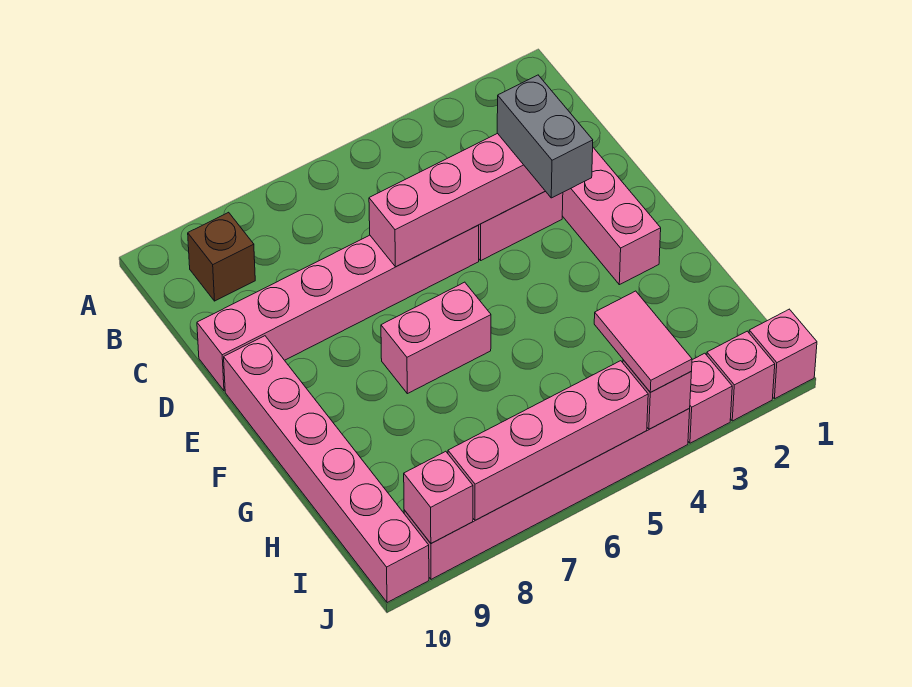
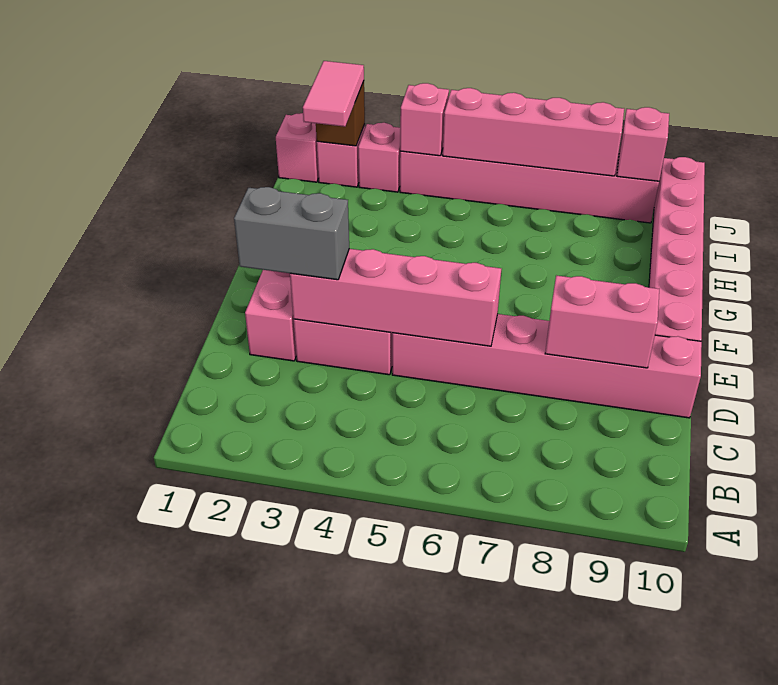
brown 1x1 brick [188,212,255,301] -> brown 1x1 brick moved to [316,81,365,146]
grey 1x2 brick [497,75,593,198] -> grey 1x2 brick turned to [234,187,349,280]
pink 1x2 brick [381,282,491,394] -> pink 1x2 brick moved to [545,275,659,368]
pink 1x2 tile [594,291,692,392] -> pink 1x2 tile moved to [303,61,364,127]

